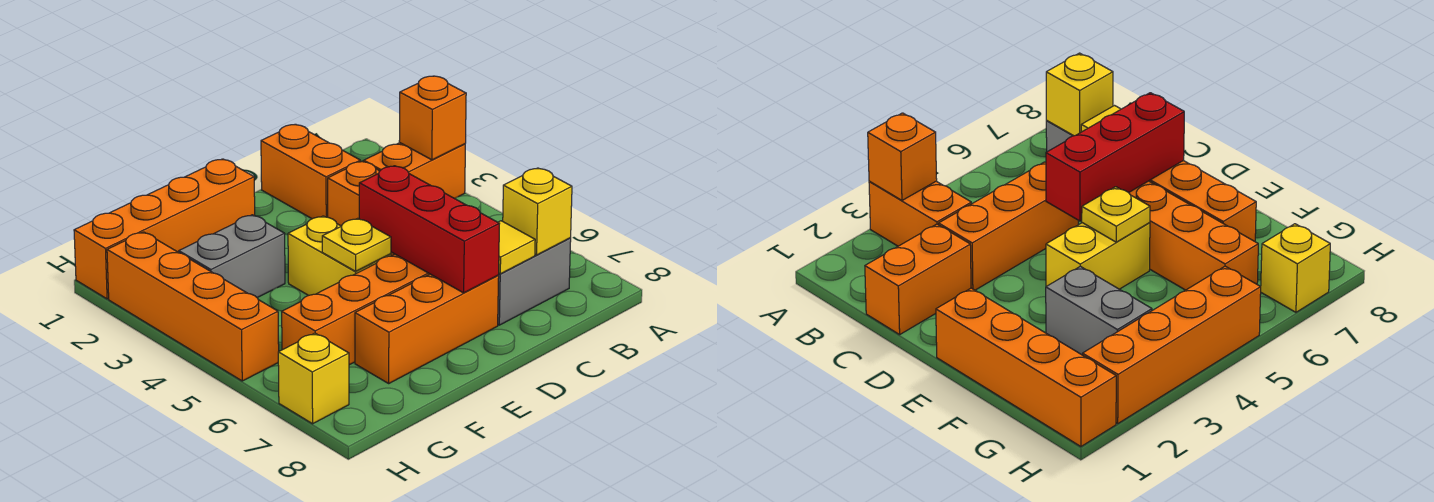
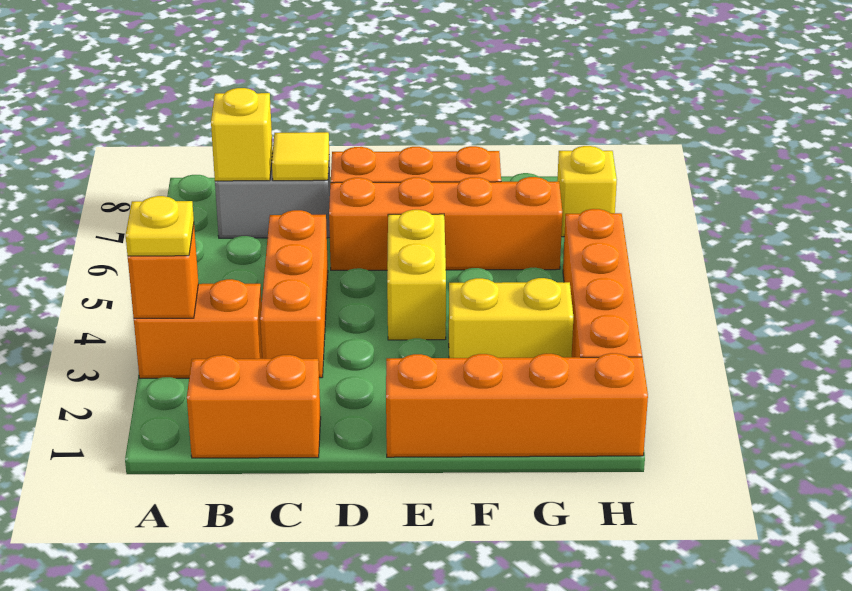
orange 1x2 brick [261,124,360,219] -> orange 1x2 brick turned to [187,355,321,458]
red 1x3 brick [359,166,499,293] -> none
yellow 1x1 plate [322,218,391,271] -> yellow 1x1 plate moved to [126,196,194,256]
grey 1x2 brick [179,215,285,298] -> yellow 1x2 brick [449,278,573,358]

